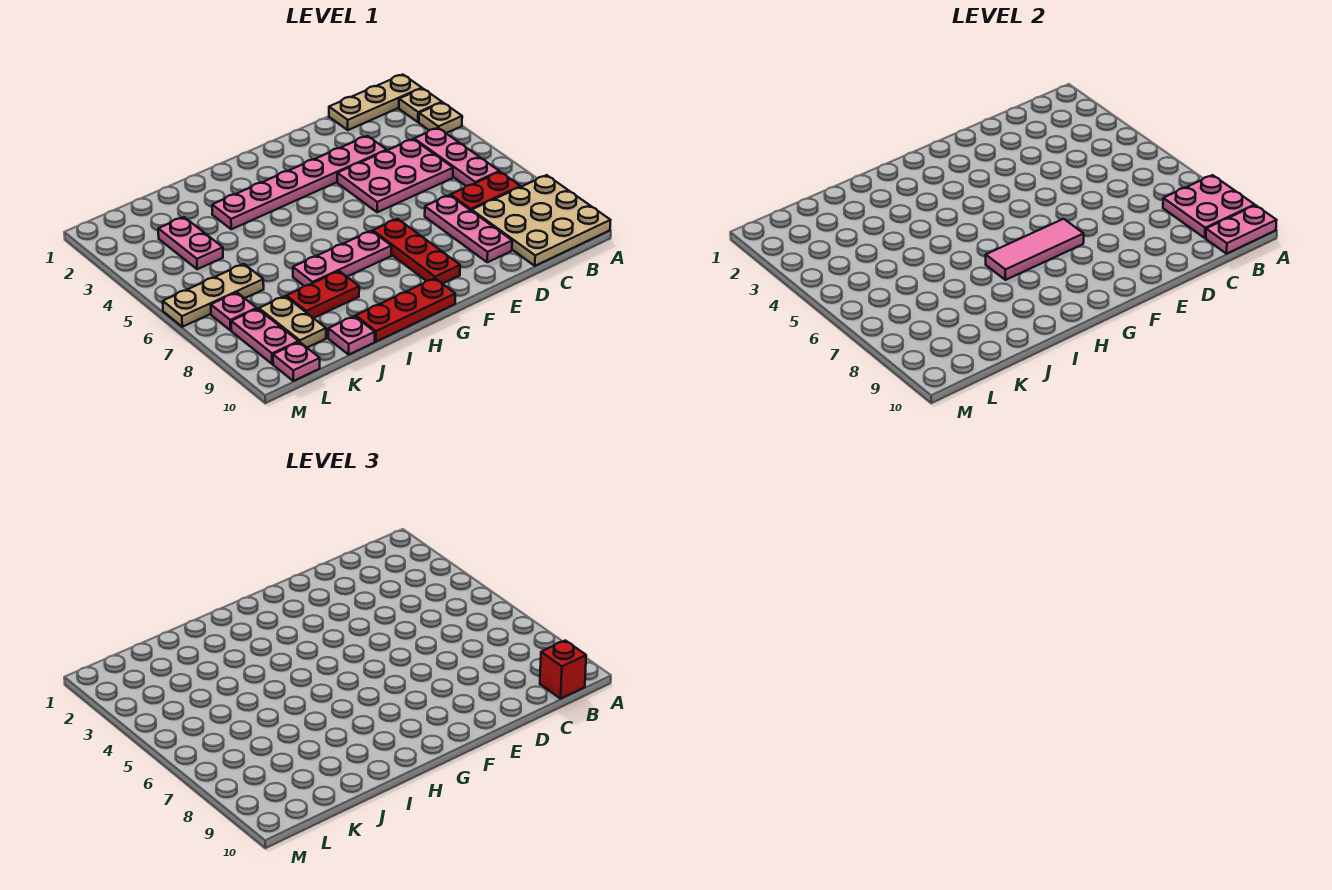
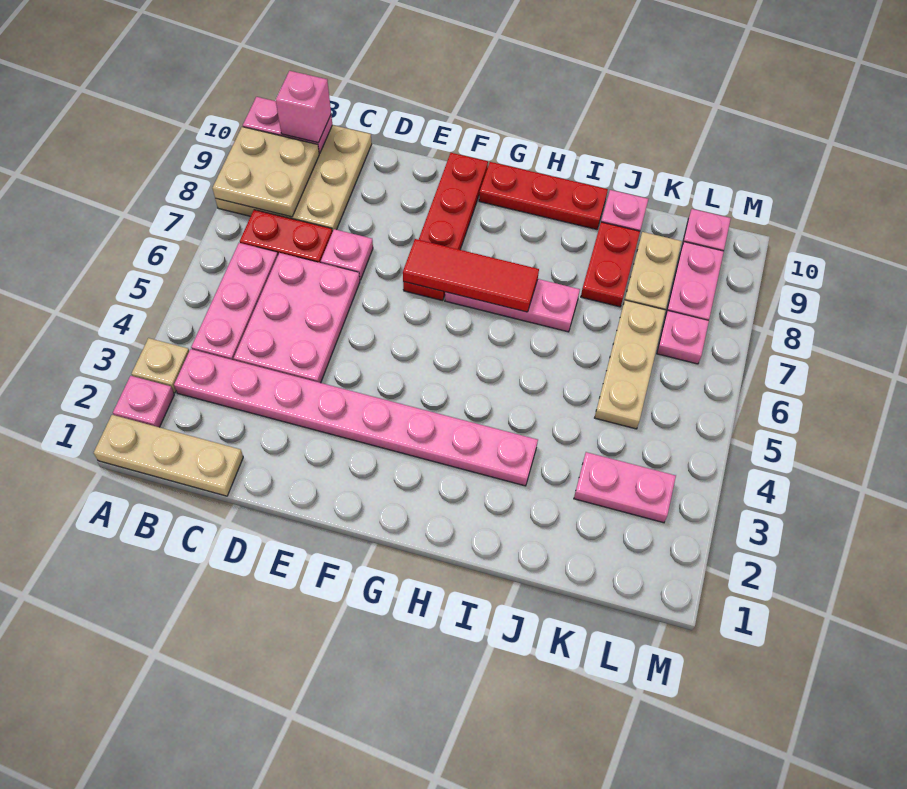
tan 1x1 plate [399,88,442,122] -> pink 1x1 plate [113,376,174,427]
pink 2x2 plate [1163,175,1255,238] -> tan 2x2 plate [212,127,319,217]
red 1x1 brick [540,640,586,699] -> pink 1x1 brick [276,71,331,143]
pink 2x3 plate [337,139,453,212] -> pink 2x3 plate turned to [234,253,360,383]
pink 1x6 plate [212,136,387,229] -> pink 1x8 plate [174,349,538,486]
pink 1x3 plate [425,195,512,262] -> pink 1x1 plate [321,229,373,280]
red 1x3 plate [373,219,460,284] -> red 1x4 plate [403,153,488,301]
pink 1x3 tile [986,219,1084,280] -> red 1x3 tile [403,239,539,312]
red 1x2 plate [286,271,359,318] -> red 1x2 plate turned to [581,222,640,307]
pink 1x2 plate [158,217,223,269] -> pink 1x2 plate turned to [574,452,676,523]
tan 1x3 plate [163,264,264,327] -> tan 1x3 plate turned to [595,300,666,429]

